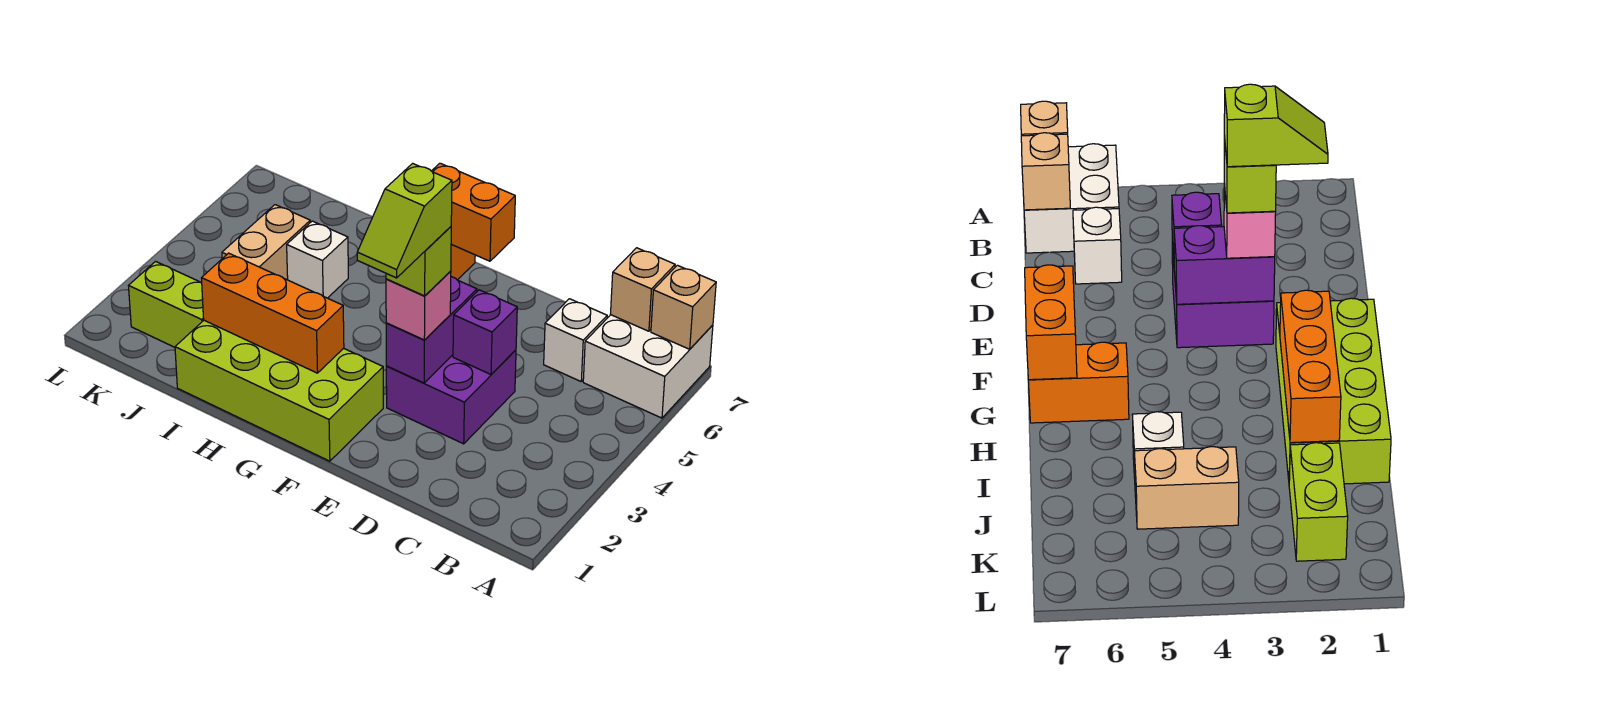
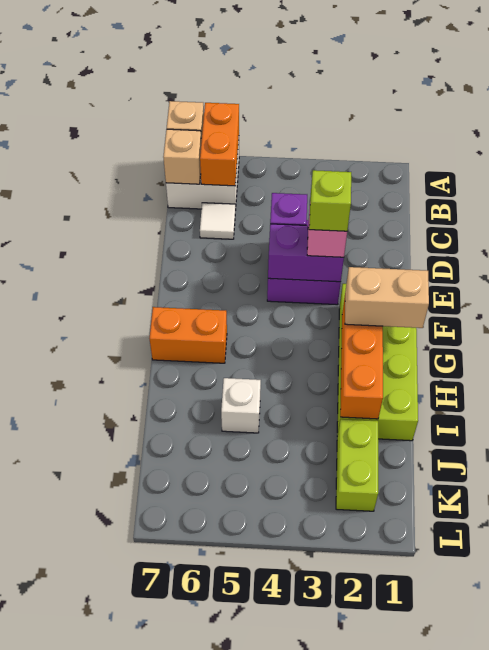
white 1x1 brick [544,299,607,381] -> white 1x1 tile [200,203,236,239]
lime 1x2 slope [357,163,452,278] -> none
orange 1x2 brick [432,163,515,261] -> orange 1x2 brick moved to [200,103,239,186]
tan 1x2 brick [222,205,310,280] -> tan 1x2 brick moved to [345,267,429,328]

